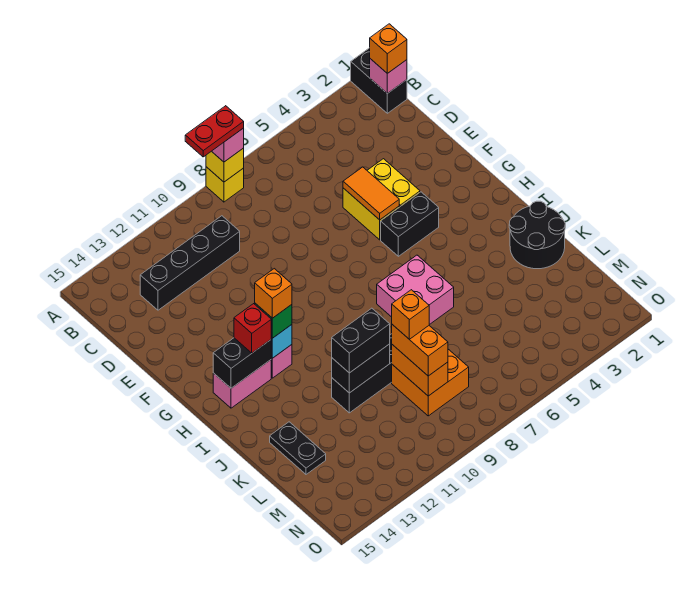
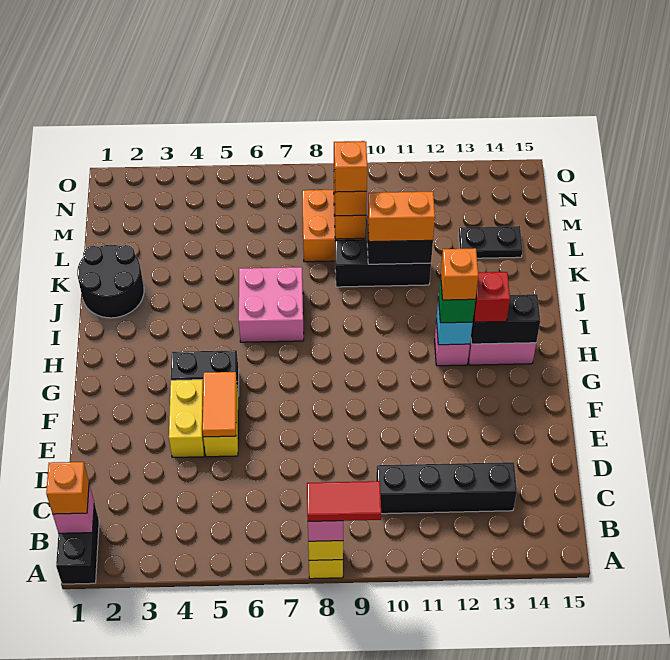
red 1x2 plate [185,106,244,157] -> red 1x2 tile [307,481,381,521]
black 1x2 brick [332,308,390,373] -> orange 1x2 brick [368,192,435,242]
black 1x2 plate [270,422,326,474] -> black 1x2 plate turned to [459,226,523,258]

